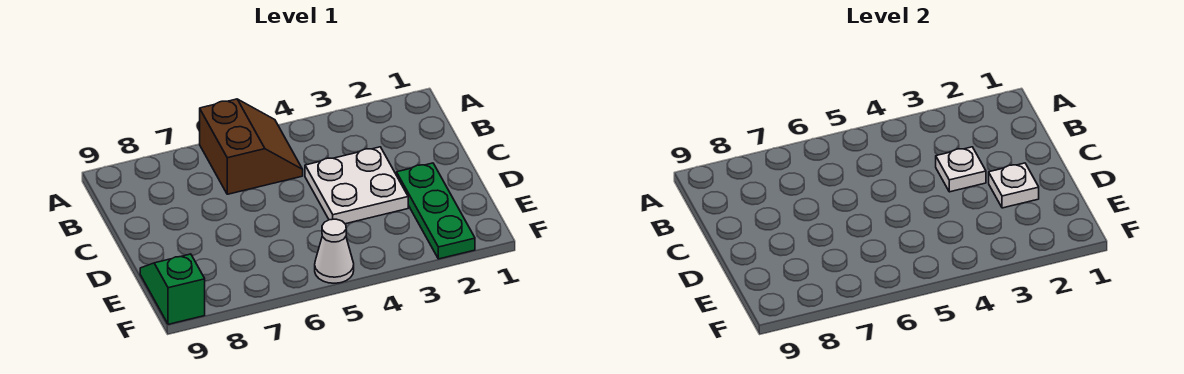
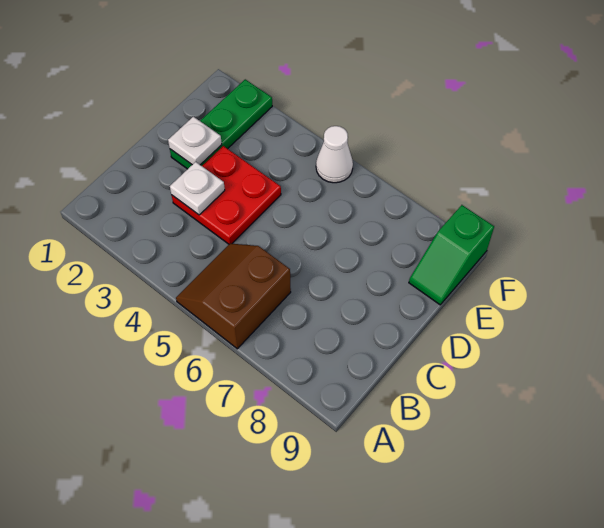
white 2x2 plate [305,147,408,224] -> red 2x2 plate [172,146,281,244]

